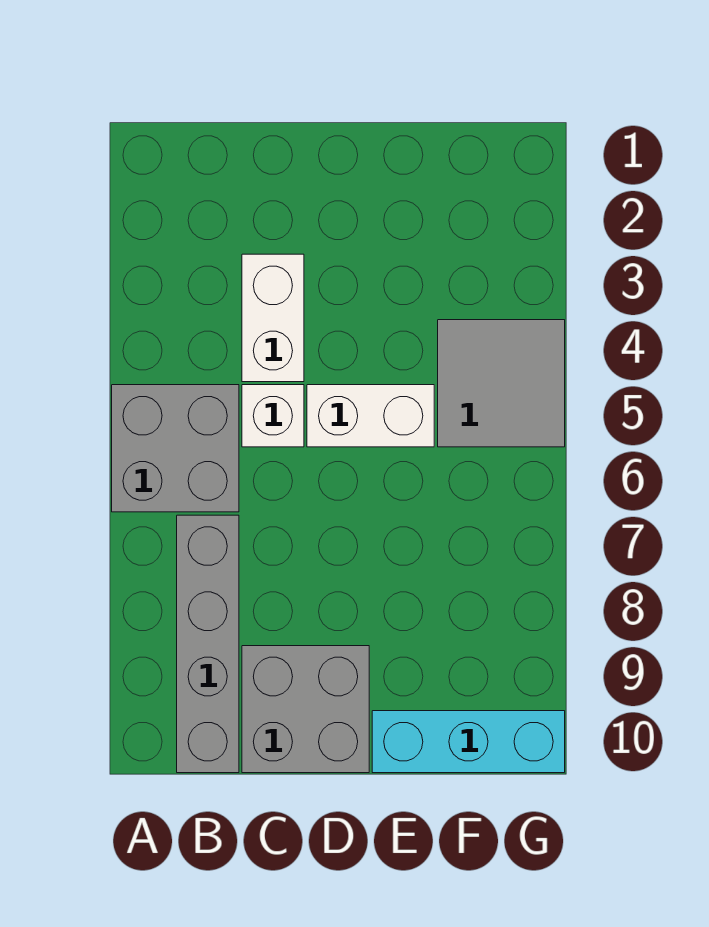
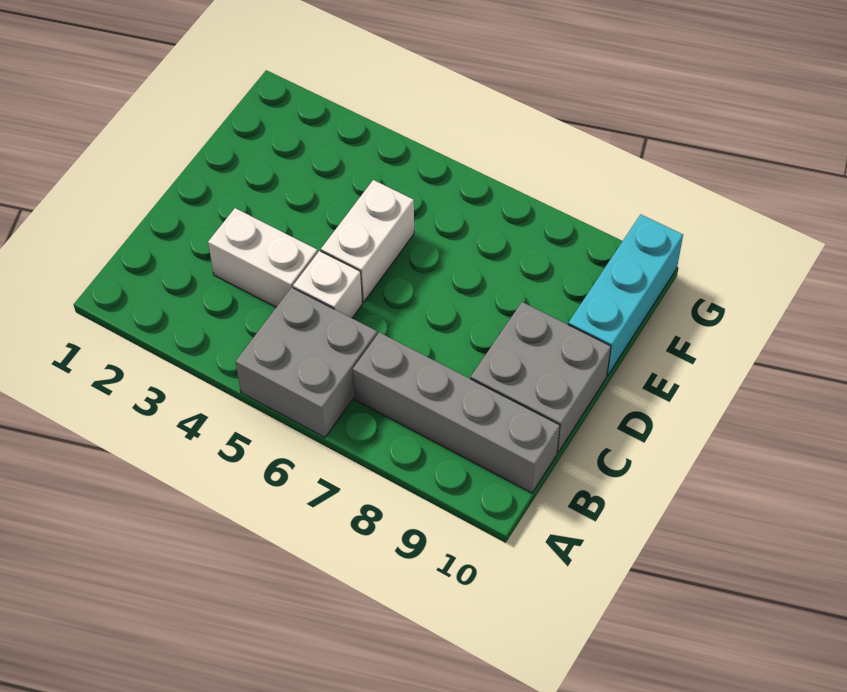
grey 2x2 tile [438,320,565,447] -> none

